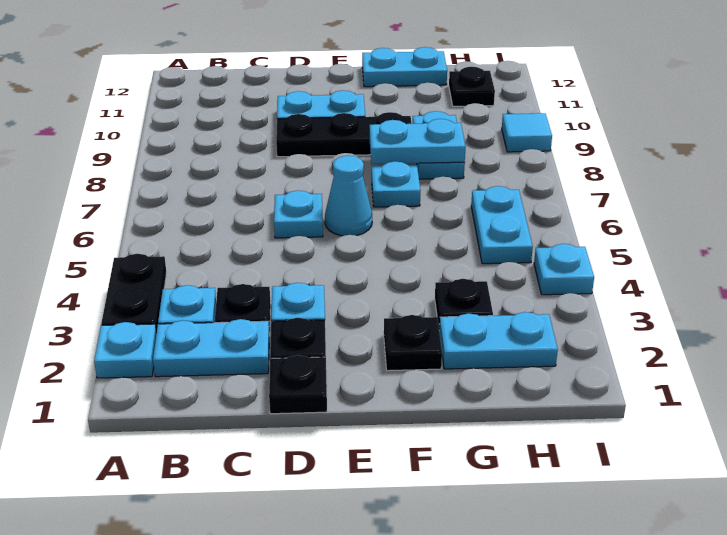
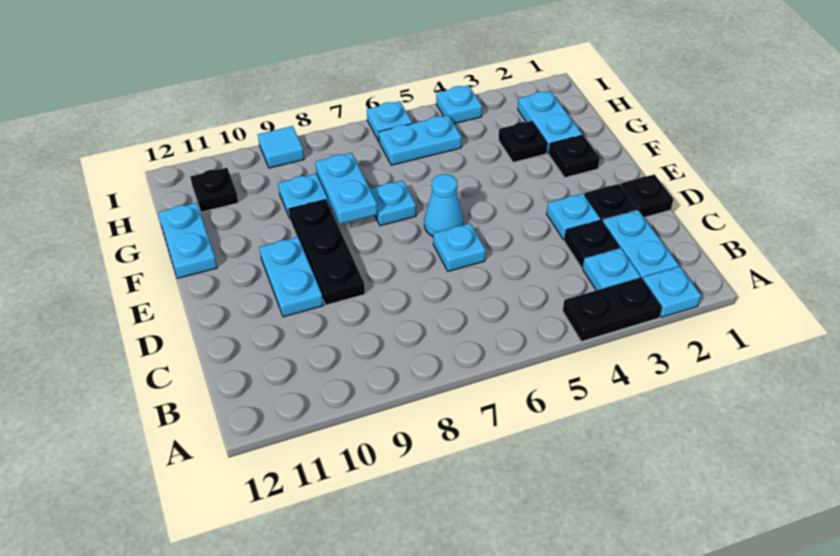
none -> cyan 1x1 plate [367,101,412,141]

